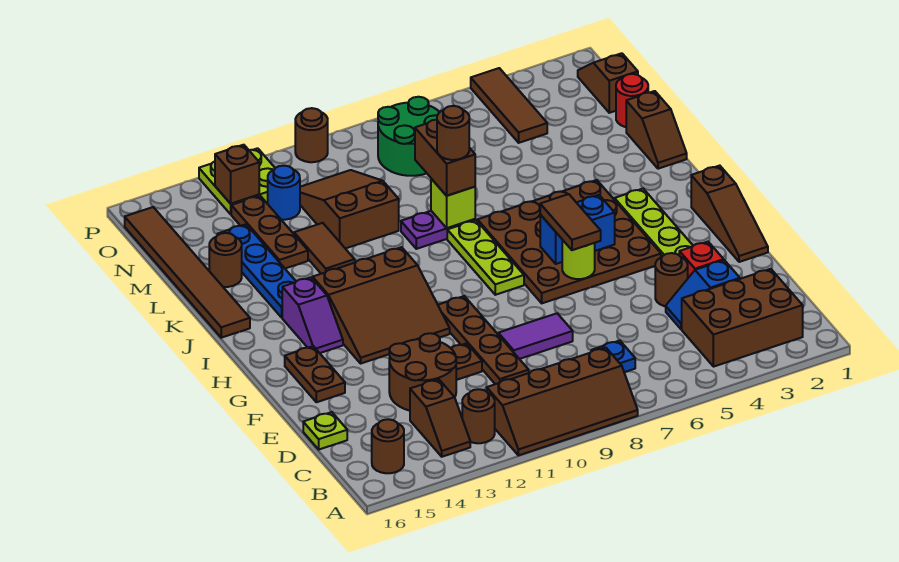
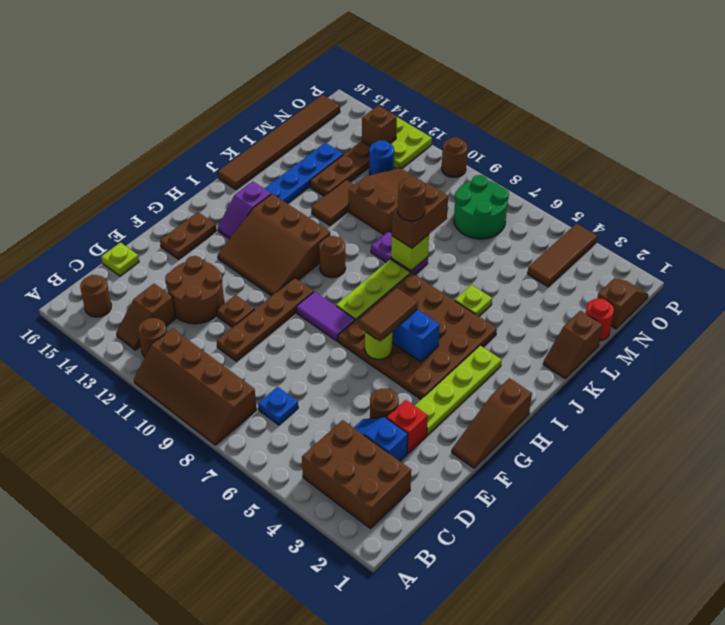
purple 1x2 tile [498,313,573,359] -> purple 1x2 tile moved to [296,292,355,341]
none -> lime 1x1 plate [455,285,492,316]
brown 1x1 round brick [209,233,242,287] -> brown 1x1 round brick moved to [319,236,346,278]

